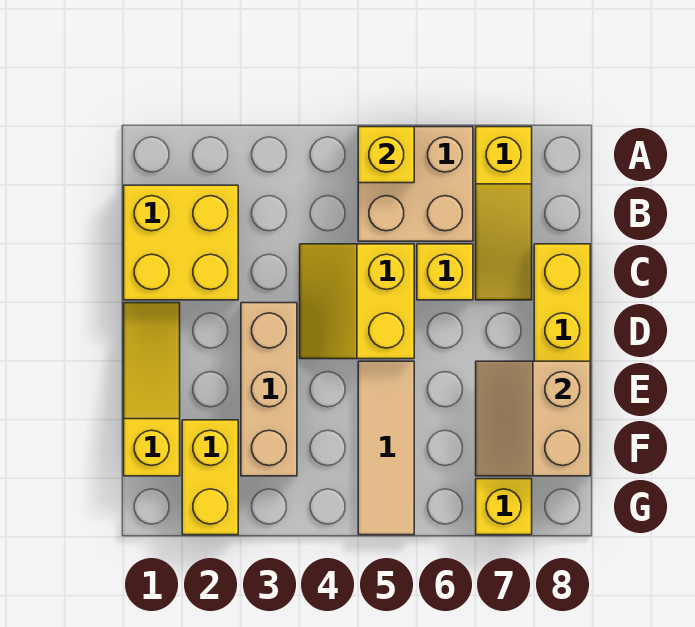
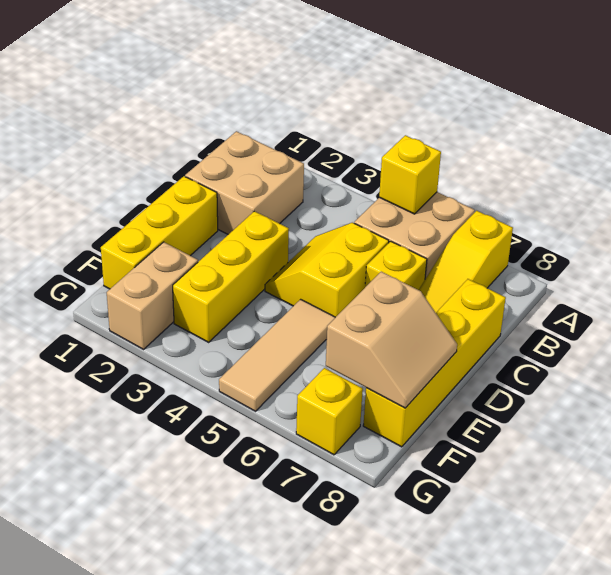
yellow 2x2 brick [124,185,238,300] -> tan 2x2 brick [185,131,304,235]
yellow 1x3 slope [124,303,180,476] -> yellow 1x3 brick [101,176,218,289]
tan 1x3 brick [241,303,297,476] -> yellow 1x3 brick [173,211,289,342]
tan 2x2 slope [476,361,590,476] -> tan 2x2 slope turned to [326,272,457,408]
yellow 1x2 brick [182,420,238,535] -> tan 1x2 brick [107,242,198,349]

